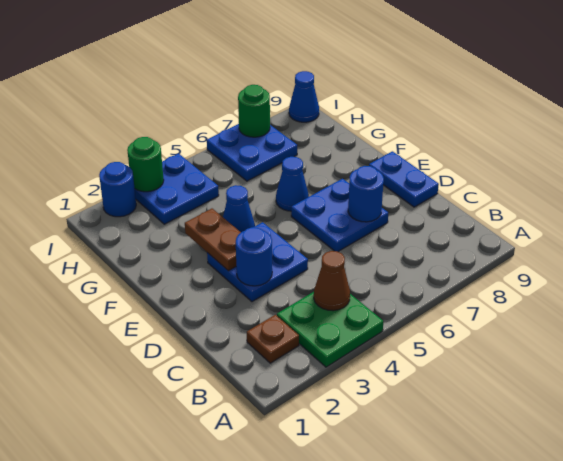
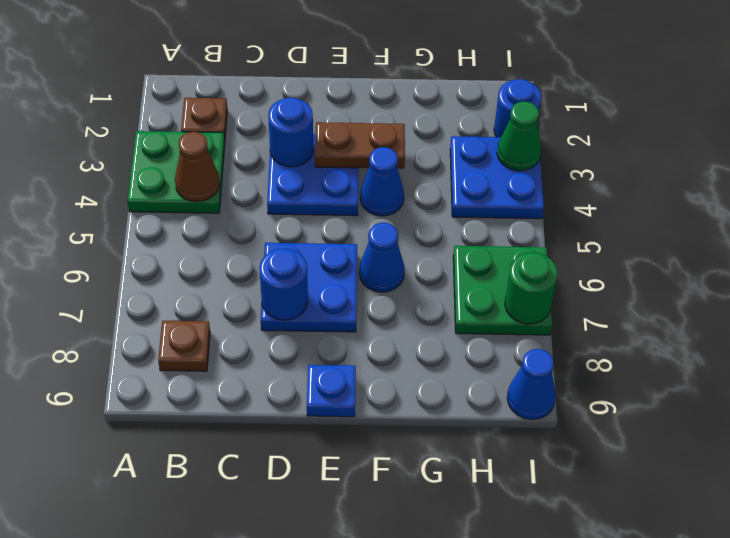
none -> brown 1x1 plate [158,321,210,371]
blue 1x2 plate [369,151,439,207] -> blue 1x1 plate [307,365,356,417]
blue 2x2 plate [207,124,297,181] -> green 2x2 plate [453,246,552,335]
green 1x1 round brick [127,137,164,192] -> green 1x1 cone [497,102,541,171]

